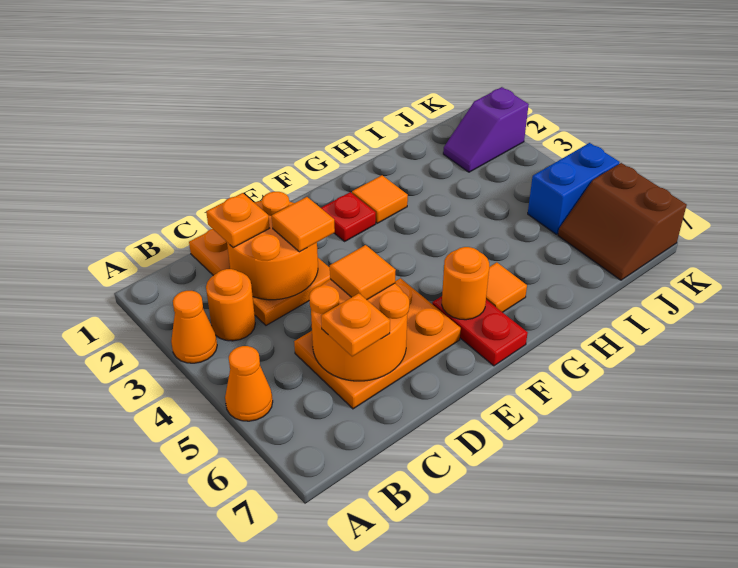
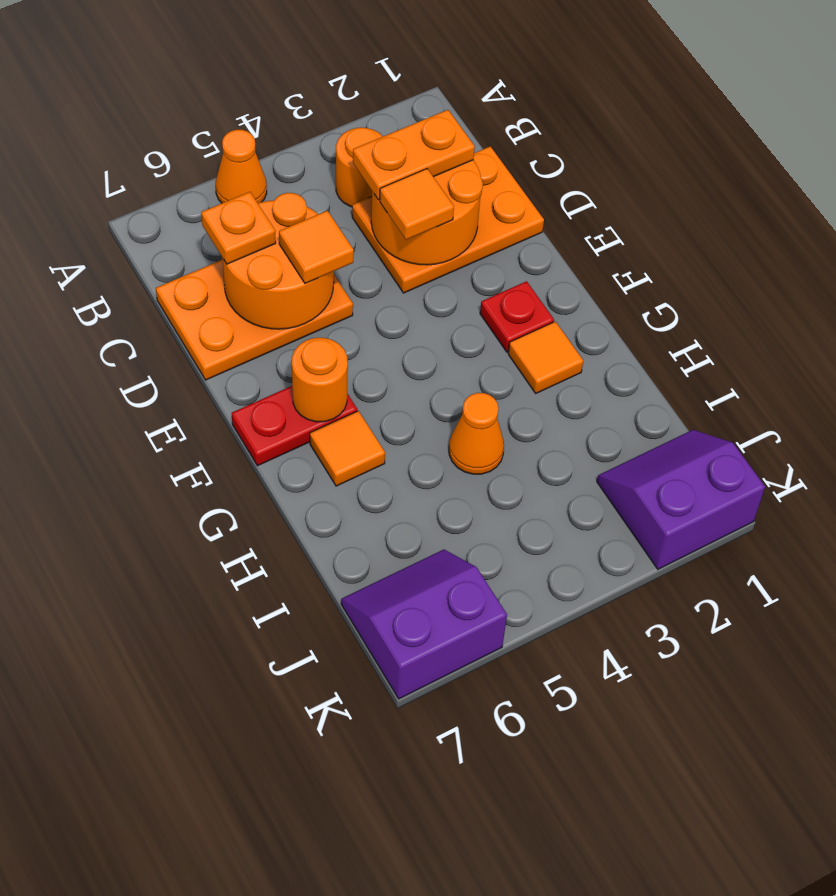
orange 1x1 cone [171,291,217,363] -> orange 1x1 cone moved to [449,393,504,474]
orange 1x1 plate [206,193,269,248] -> orange 1x2 plate [353,110,475,200]
orange 2x3 plate [294,278,461,409] -> orange 2x3 plate turned to [156,260,353,380]
purple 1x2 slope [443,87,529,172] -> purple 2x2 slope [597,430,765,569]
blue 1x2 brick [528,143,620,234] -> none
brown 2x2 slope [558,163,687,280] -> purple 2x2 slope [341,550,507,699]

